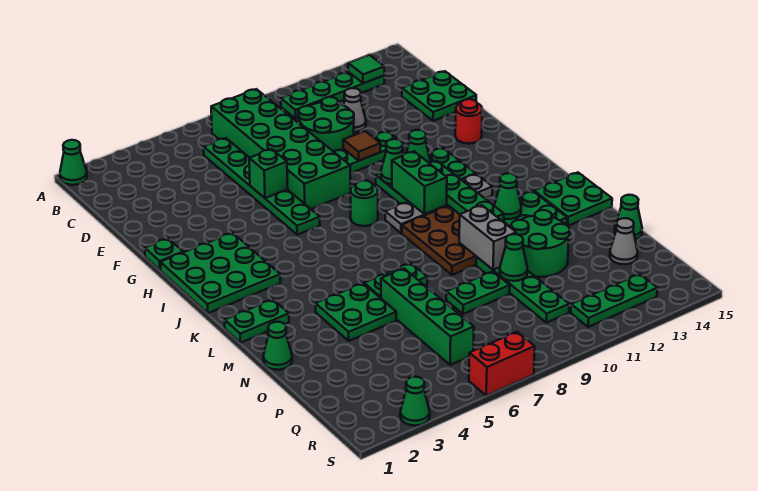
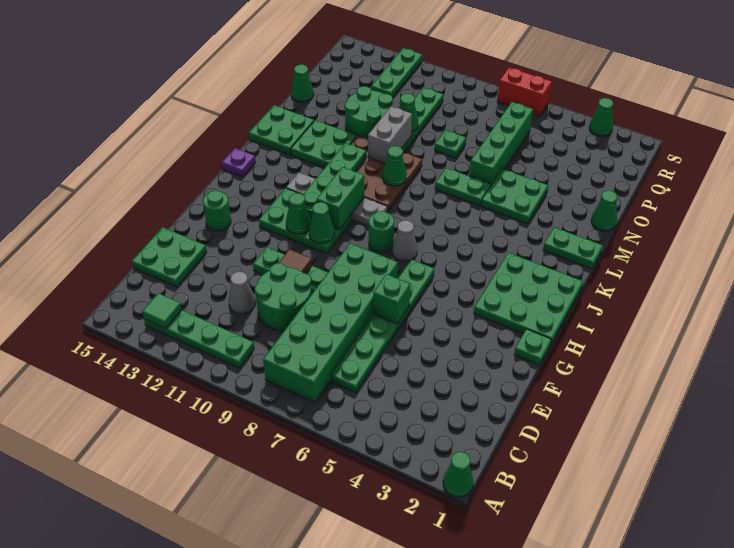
red 1x1 round brick [455,99,482,144] -> green 1x1 round brick [203,190,231,231]
none -> purple 1x1 plate [222,148,255,177]
green 1x1 cone [494,173,521,219] -> green 1x1 cone moved to [383,146,407,186]
green 1x2 plate [446,272,510,314] -> green 1x1 plate [435,130,466,158]
grey 1x1 cone [610,218,638,264] -> grey 1x1 cone moved to [392,220,418,261]
green 1x3 plate [571,274,657,327] -> green 1x3 plate turned to [371,48,422,97]

